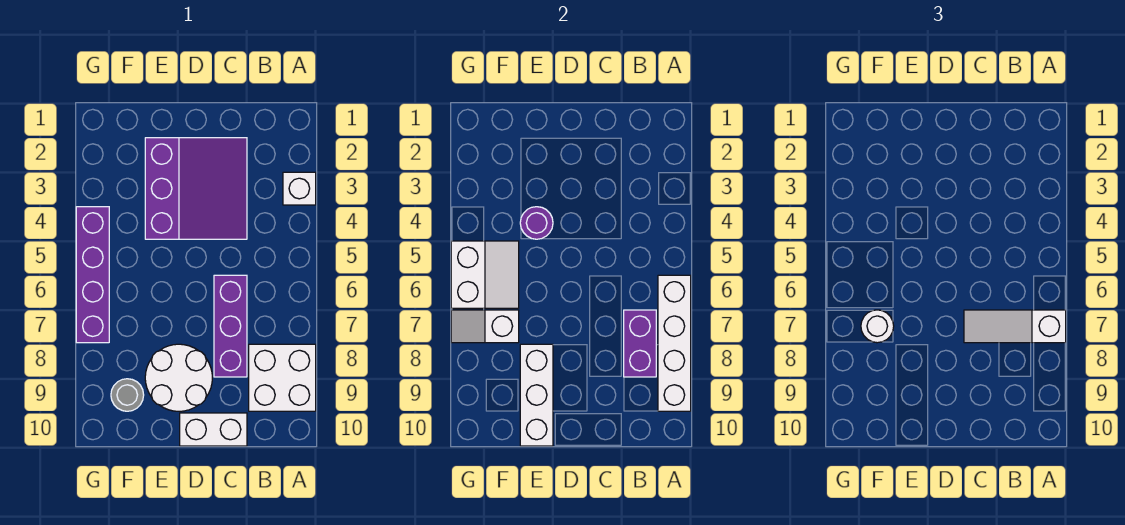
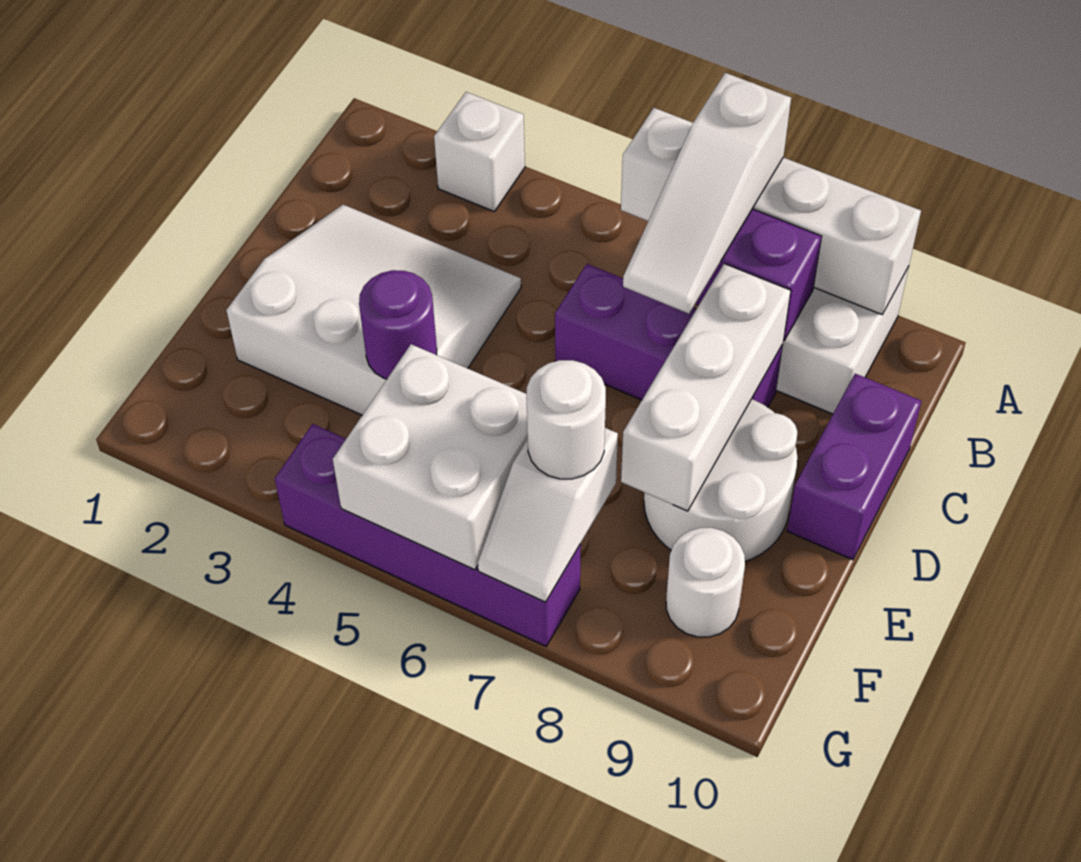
purple 3x3 slope [145,138,247,239] -> white 3x3 slope [226,205,521,415]
white 1x2 brick [180,413,247,446] -> purple 1x2 brick [787,374,921,560]
white 1x3 brick [520,344,553,446] -> white 1x3 brick turned to [621,264,791,511]
white 2x2 slope [451,241,519,308] -> white 2x2 brick [333,344,528,570]
grey 1x1 round brick [111,379,144,411] -> white 1x1 round brick [666,528,745,637]

